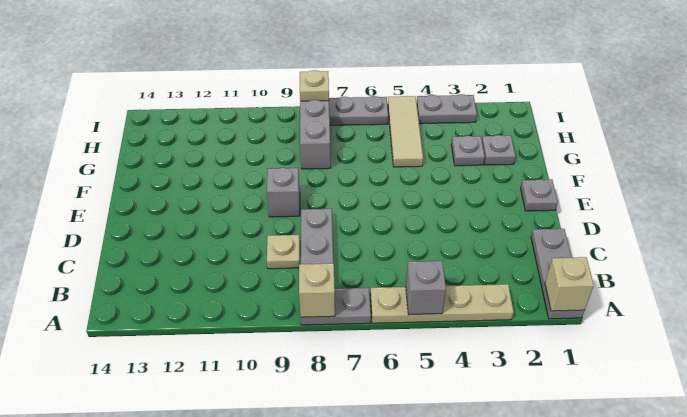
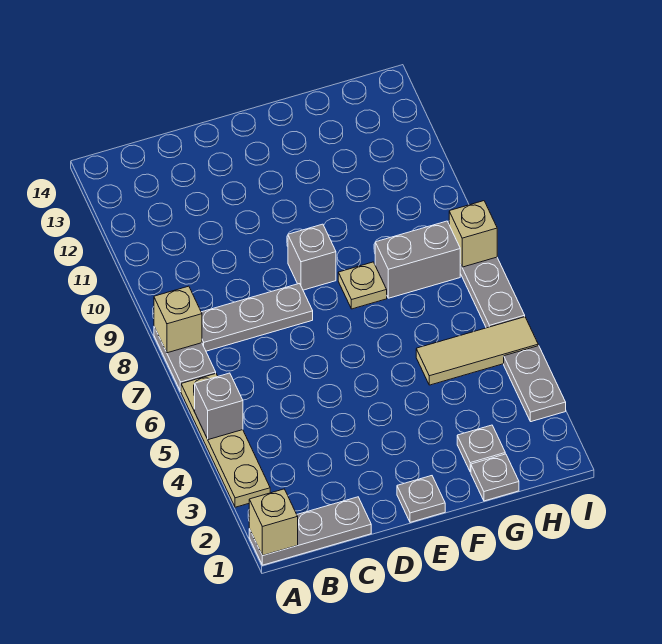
tan 1x1 plate [267,235,300,269] -> tan 1x1 plate moved to [338,262,387,309]
grey 1x1 plate [451,136,485,166] -> grey 1x1 plate moved to [471,454,519,501]

